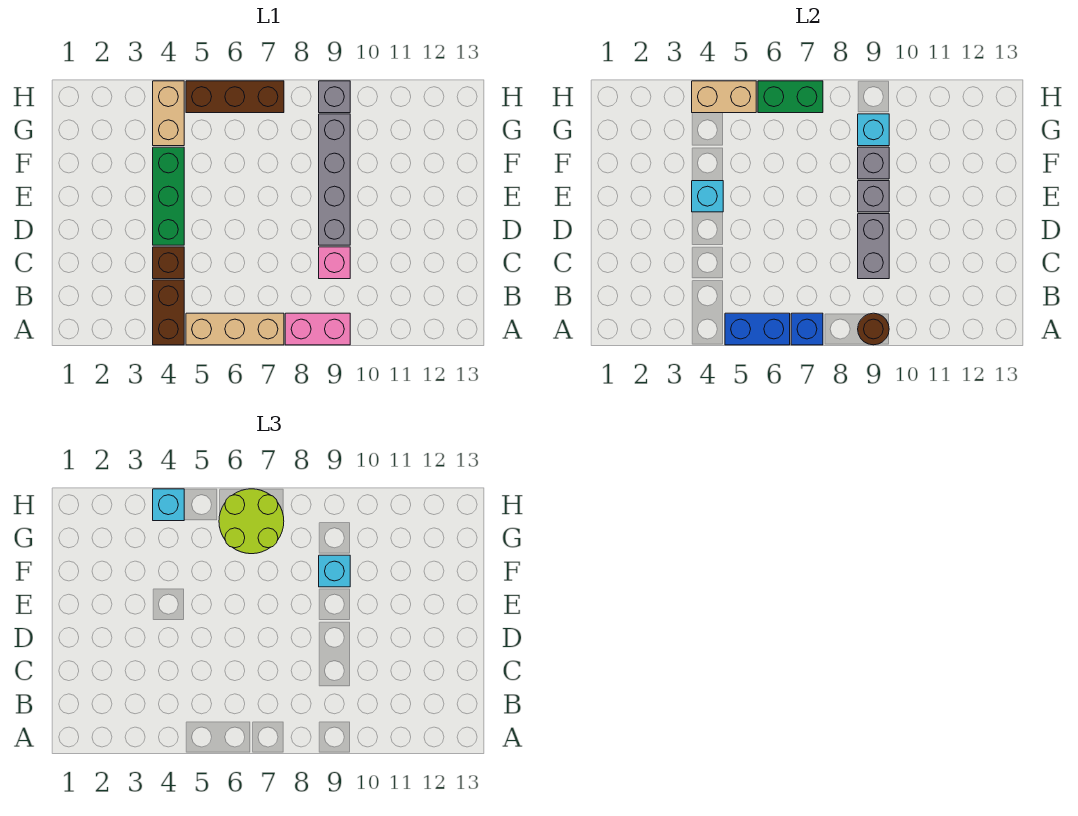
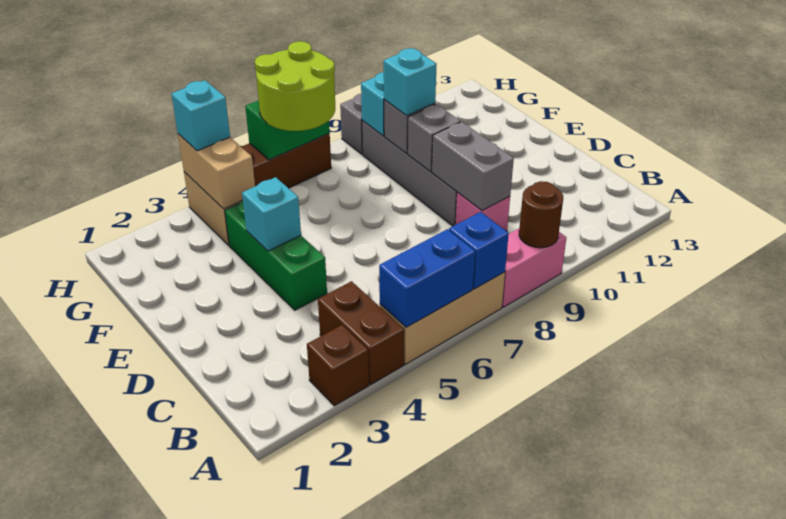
brown 1x1 brick [153,247,184,279] -> brown 1x1 brick moved to [307,325,369,406]
tan 1x2 brick [692,81,756,113] -> tan 1x2 brick turned to [178,134,255,209]

